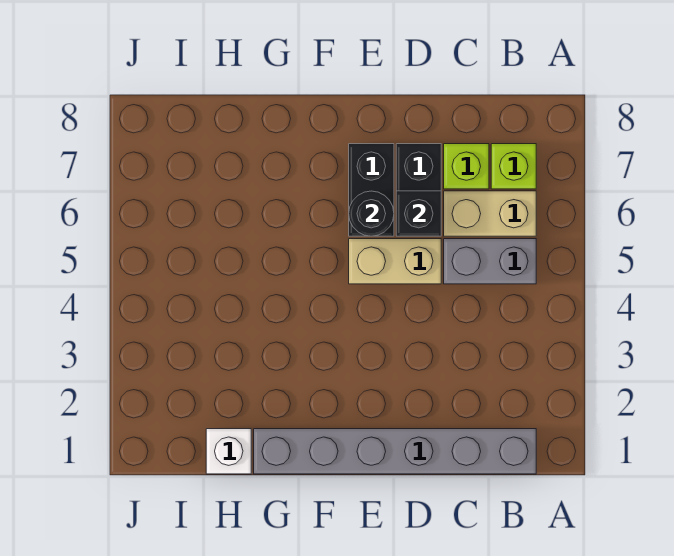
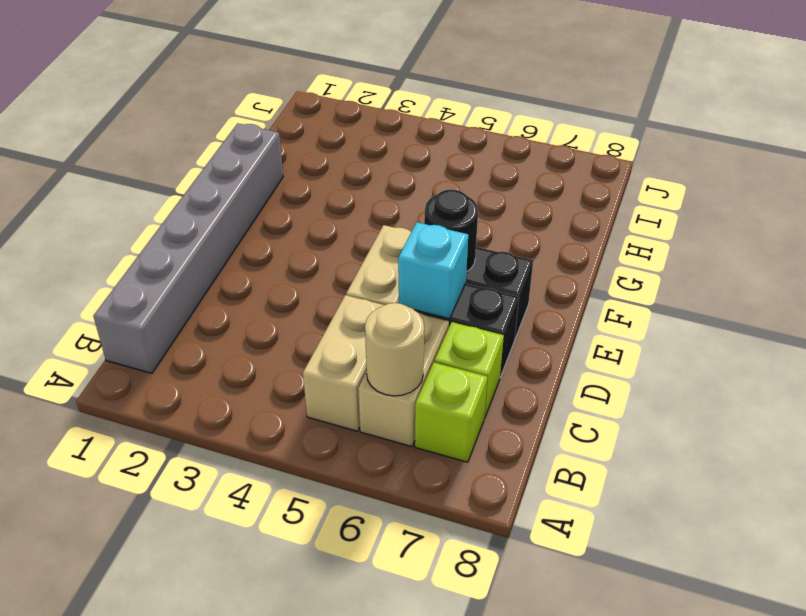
grey 1x2 brick [444,239,536,284] -> tan 1x2 brick [303,295,384,431]
none -> tan 1x1 round brick [365,303,424,396]
black 1x1 brick [396,191,441,236] -> cyan 1x1 brick [398,222,468,319]
white 1x1 brick [206,429,251,474] -> none

